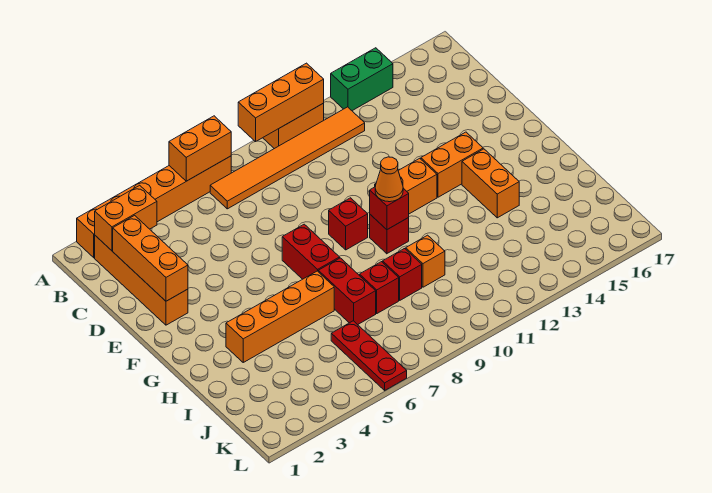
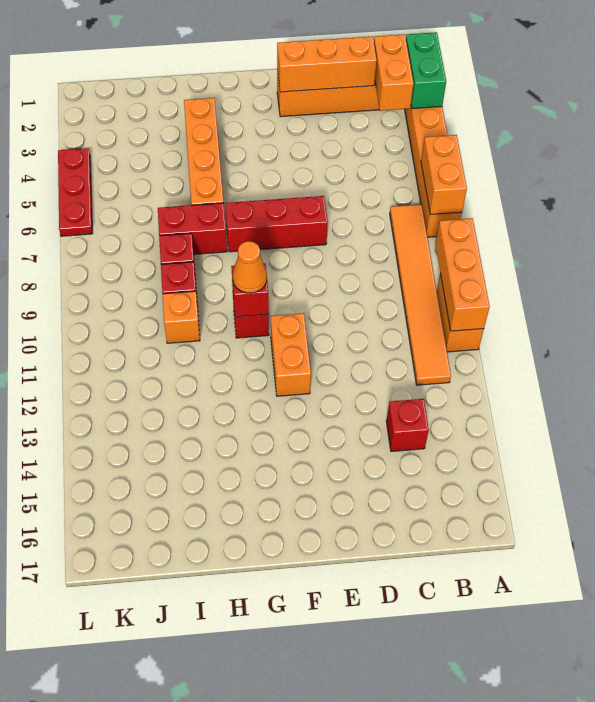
green 1x2 brick [331,48,393,111] -> green 1x2 brick moved to [406,32,446,109]
red 1x2 brick [282,224,340,279] -> red 1x3 brick [225,196,328,252]
red 1x1 brick [329,198,368,250] -> red 1x1 brick moved to [386,399,429,451]
orange 1x2 brick [421,132,483,197] -> none
orange 1x2 brick [462,149,519,218] -> none
red 1x3 plate [331,321,407,390] -> red 1x3 plate turned to [58,148,93,236]

